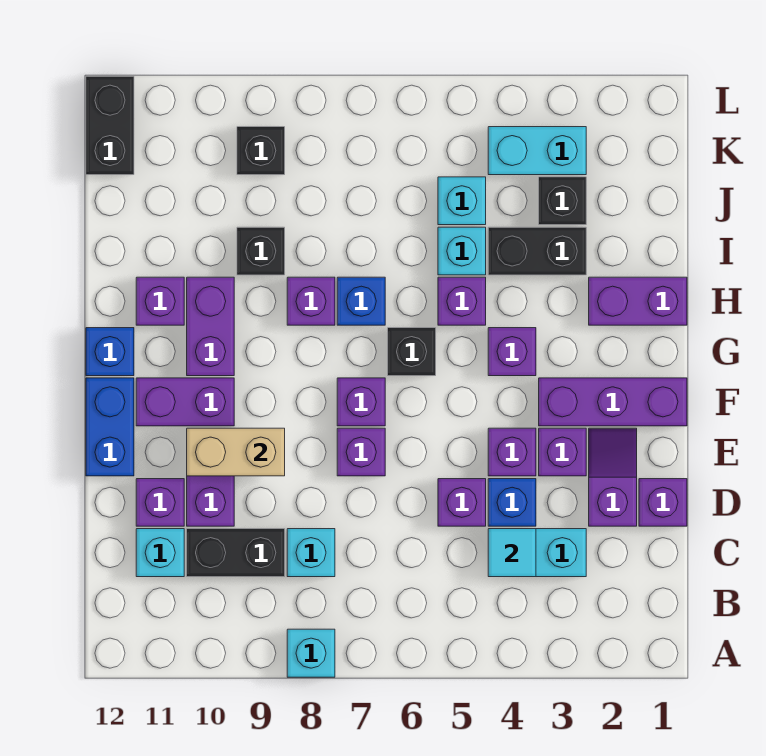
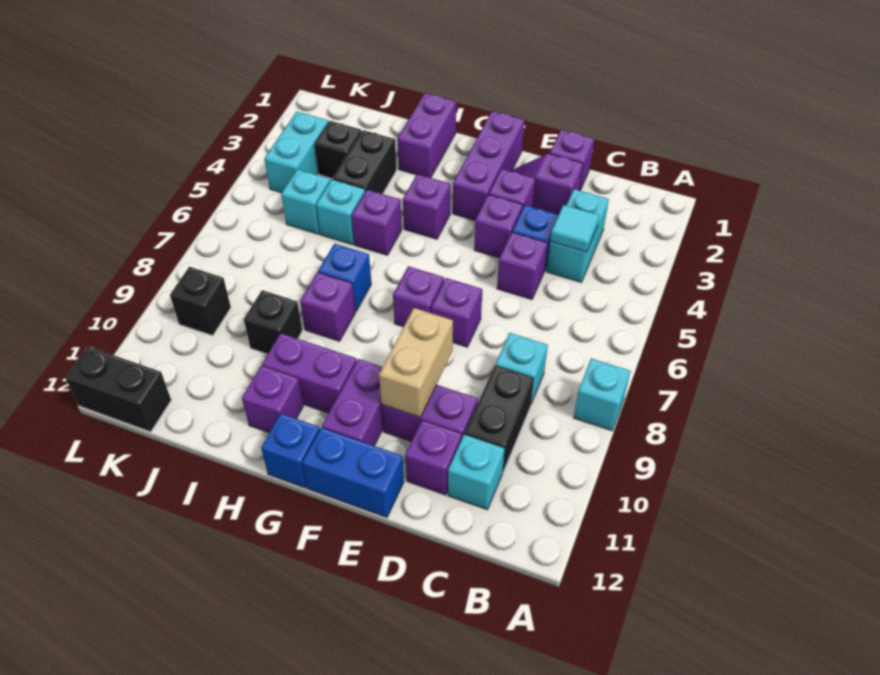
black 1x1 brick [388,328,436,376] -> none

